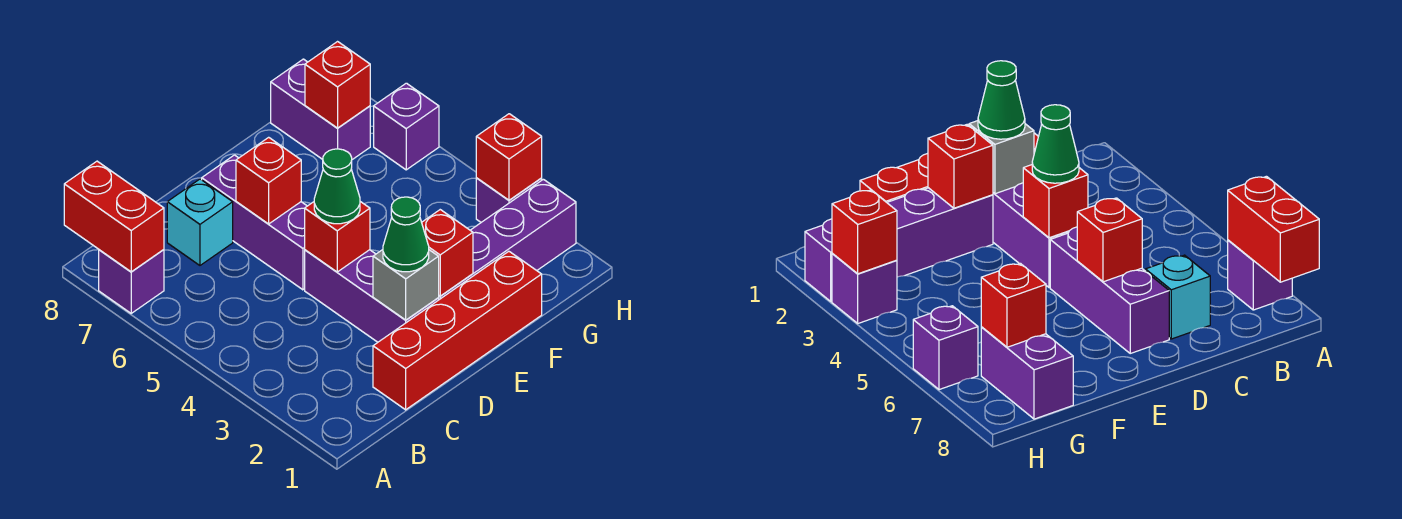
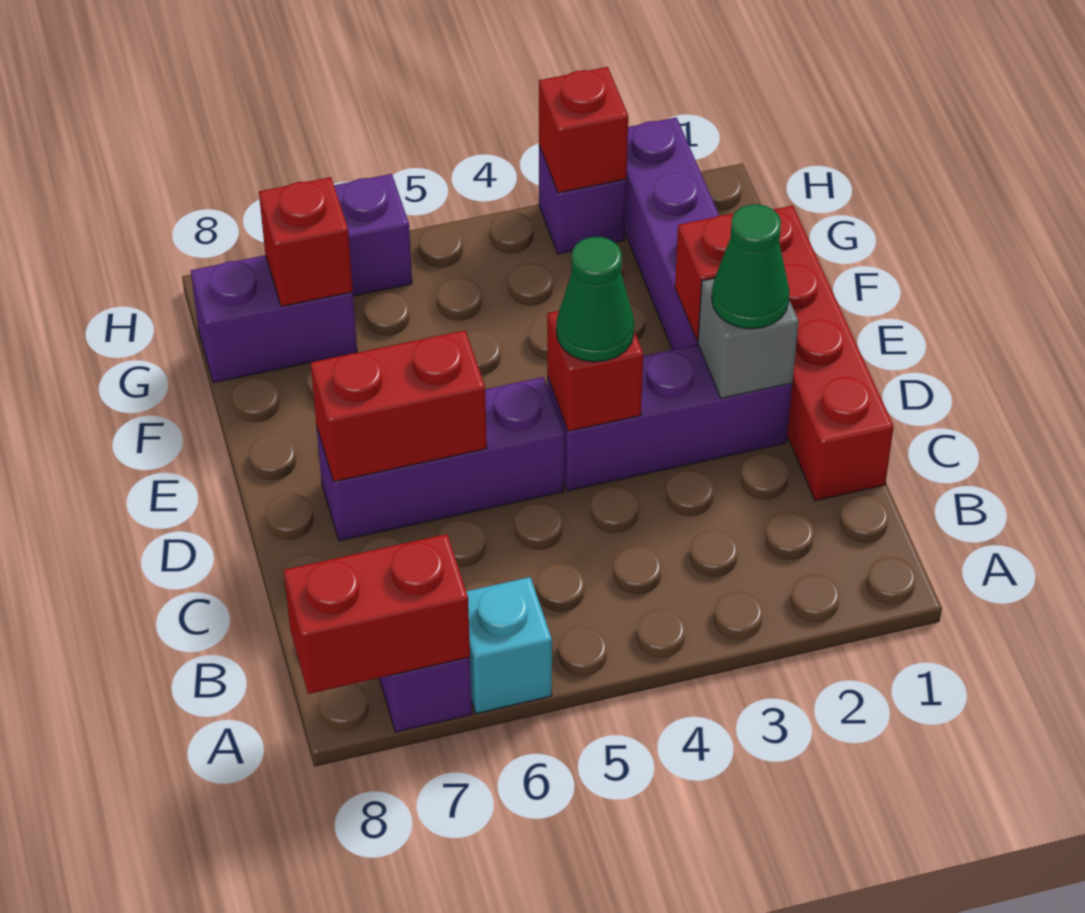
cyan 1x1 brick [167,179,233,265] -> cyan 1x1 brick moved to [466,577,552,714]
red 1x1 brick [236,137,301,224] -> red 1x2 brick [311,330,487,482]

